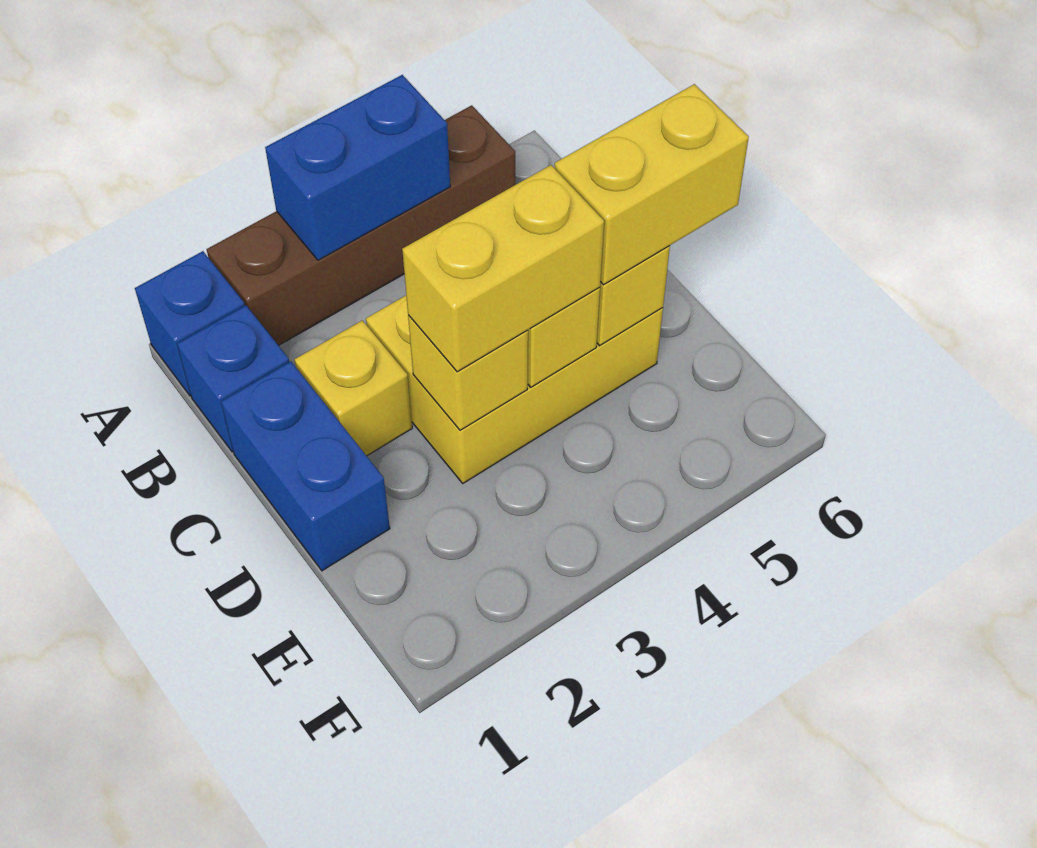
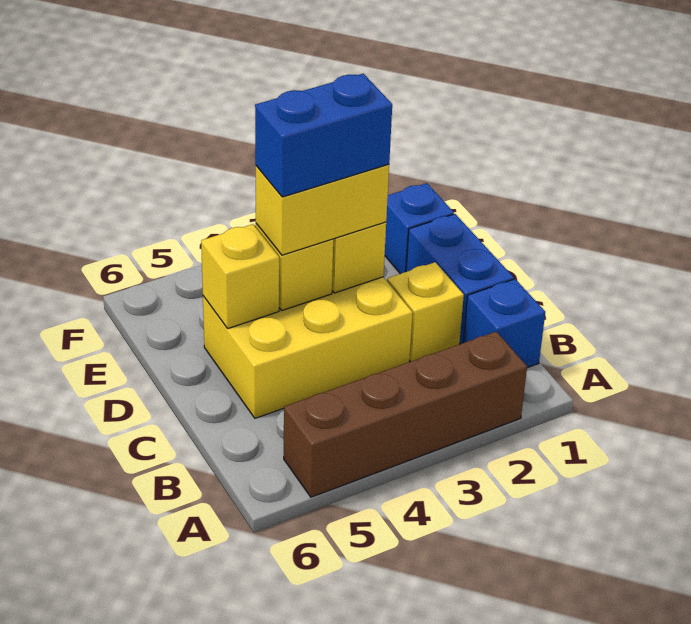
blue 1x1 brick [135,251,245,396] -> blue 1x1 brick moved to [385,183,454,274]
blue 1x2 brick [265,75,450,260] -> blue 1x2 brick moved to [255,74,392,197]
yellow 1x2 brick [554,84,749,285] -> none

